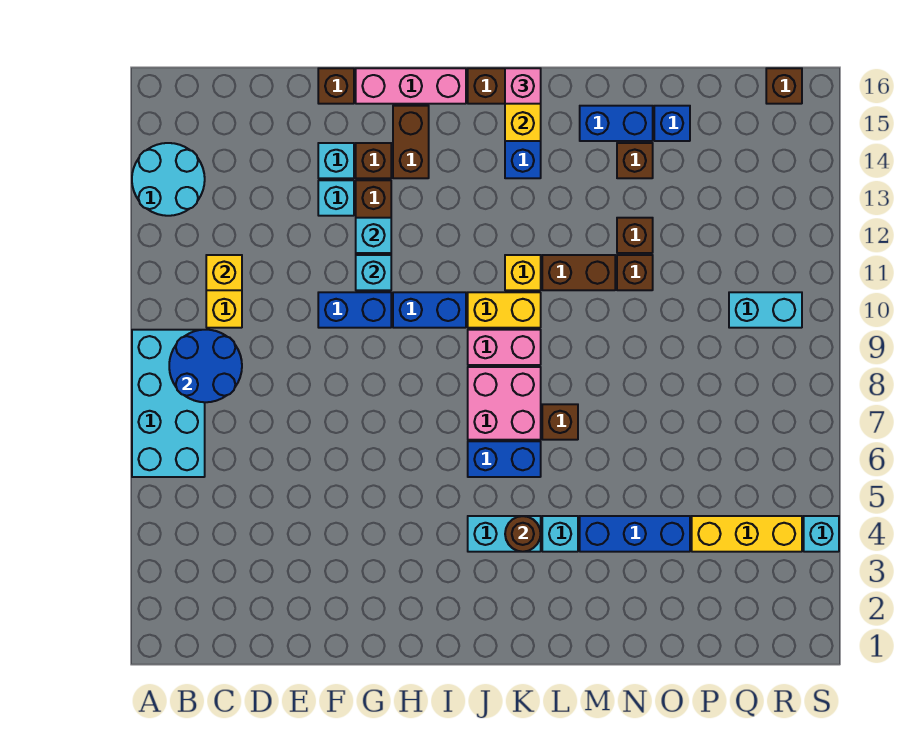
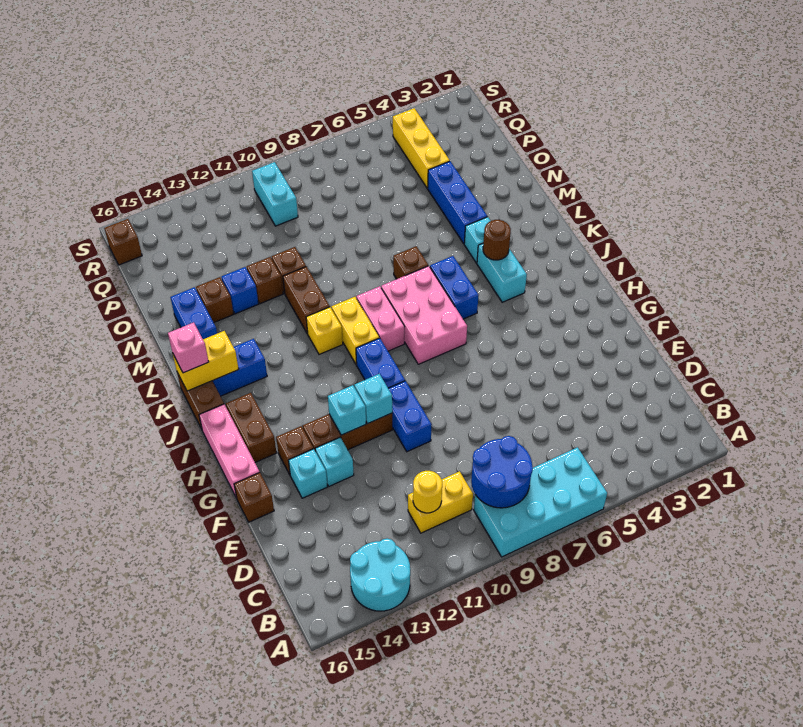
yellow 1x1 brick [206,255,242,290] -> yellow 1x1 round brick [413,471,442,513]
brown 1x2 brick [393,106,429,178] -> brown 1x2 brick turned to [226,393,277,462]
pink 2x2 brick [468,367,541,440] -> pink 2x3 brick [381,266,467,364]
blue 1x1 brick [654,106,690,141] -> blue 1x1 brick moved to [222,267,258,314]
cyan 1x1 brick [804,516,839,552] -> none

